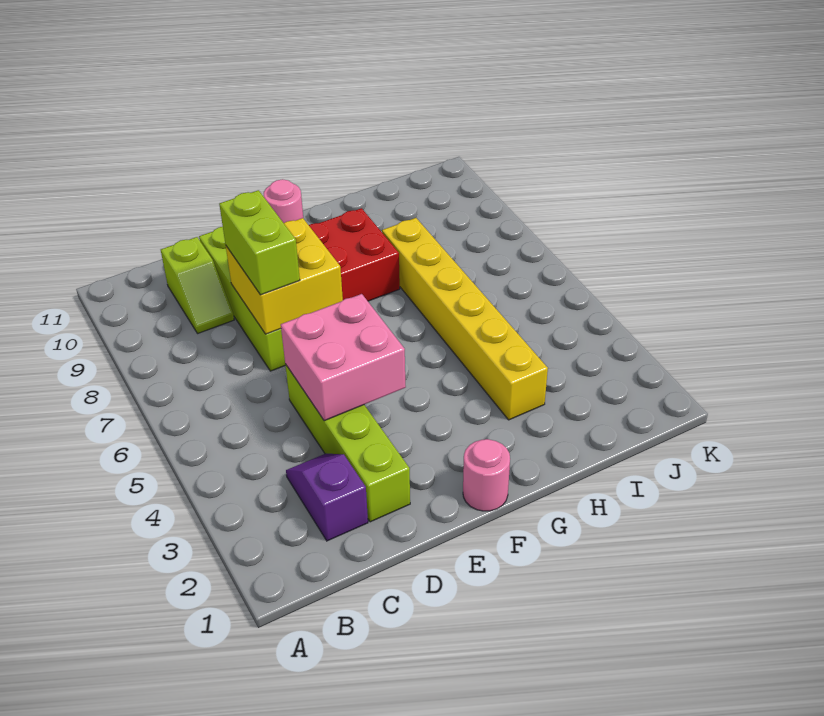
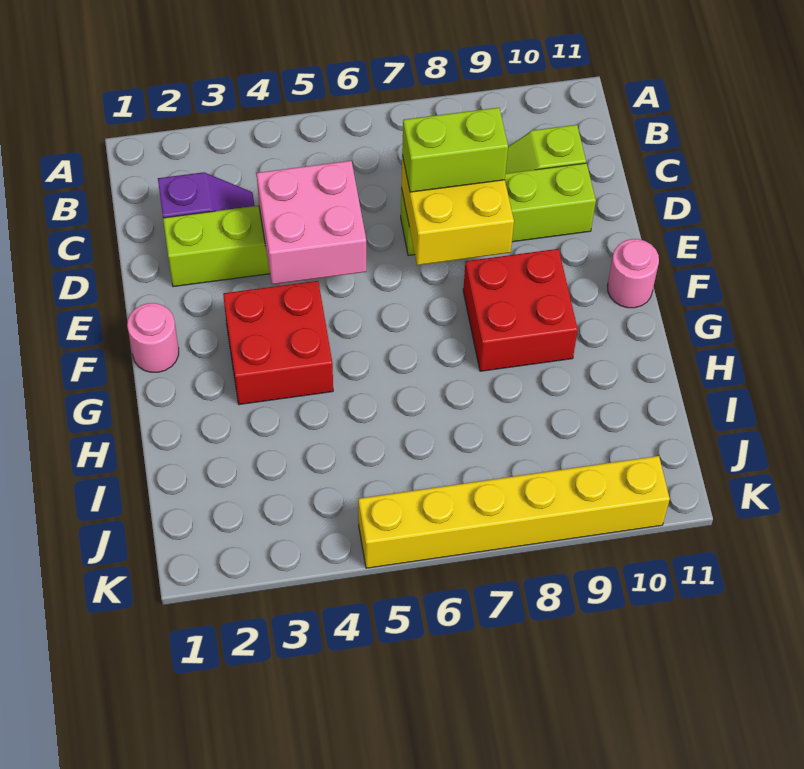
none -> red 2x2 brick [223,281,333,405]
yellow 1x6 brick [382,218,548,420] -> yellow 1x6 brick moved to [358,456,670,568]

